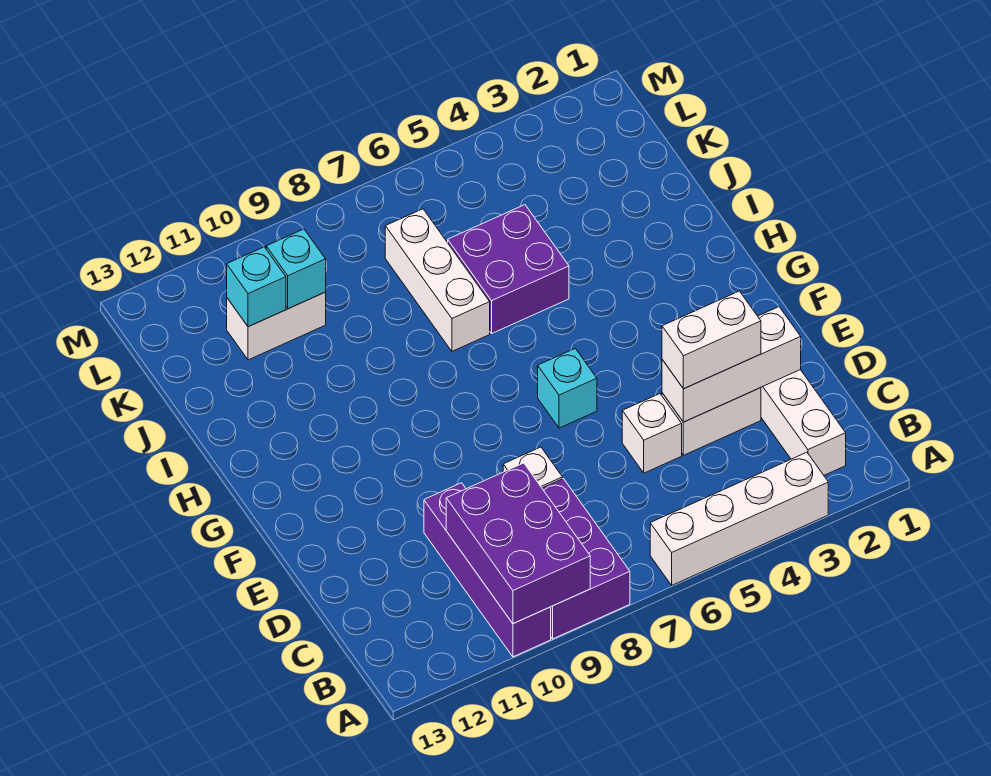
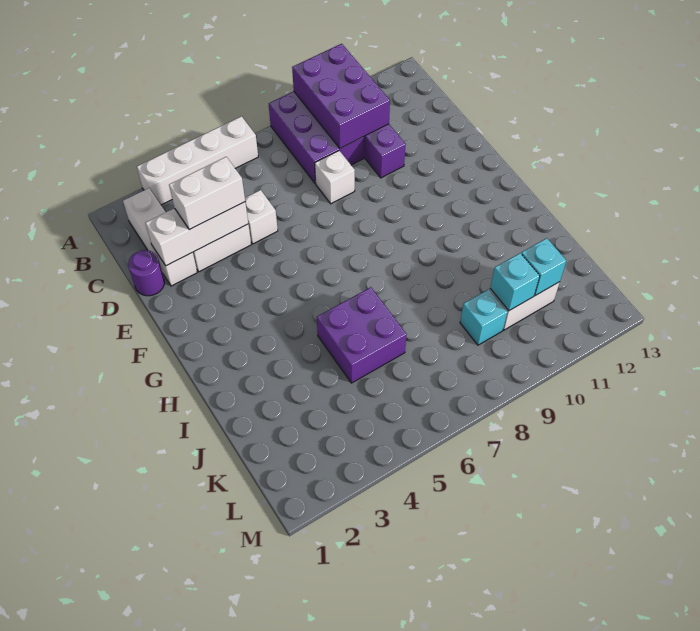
none -> purple 1x1 round brick [128,250,164,296]
cyan 1x1 brick [538,348,597,428] -> cyan 1x1 brick moved to [460,289,507,345]
white 1x3 brick [385,209,490,351] -> none

